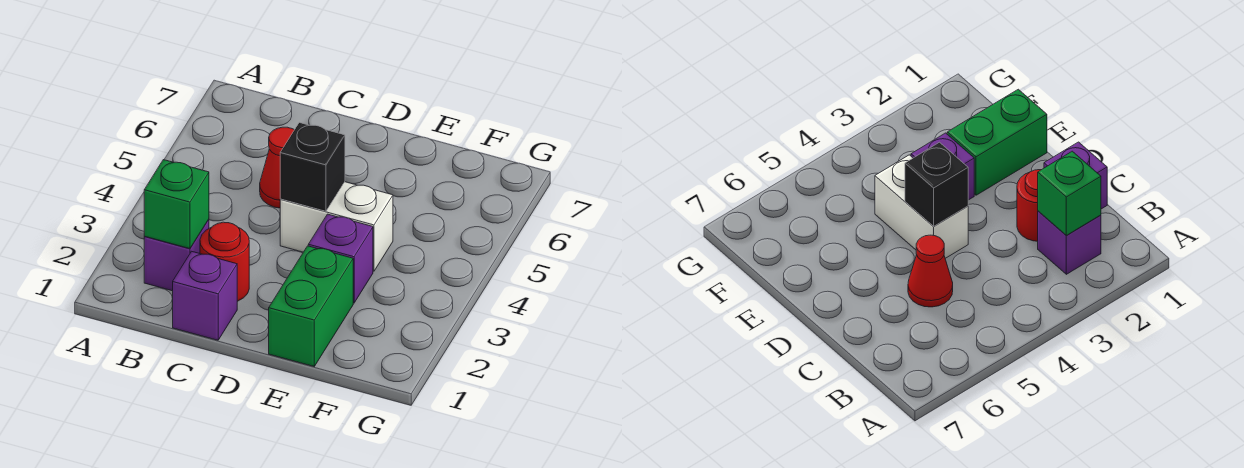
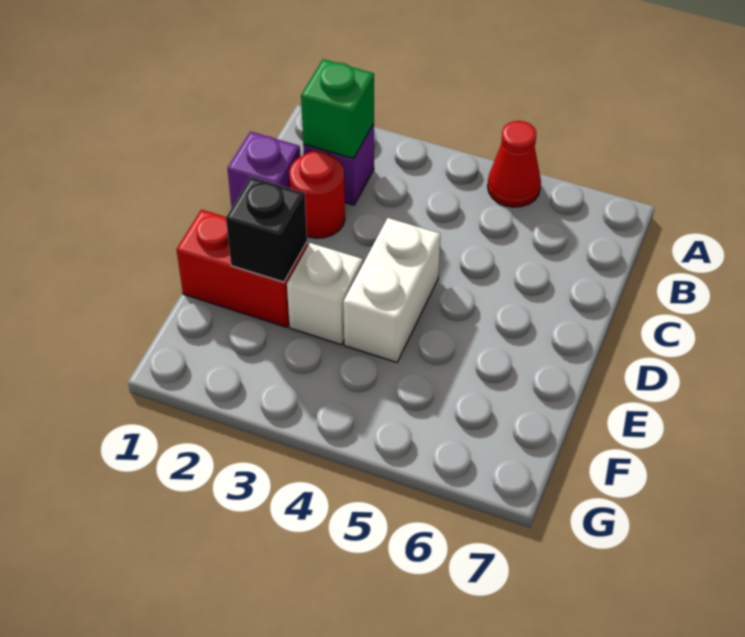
red 1x1 cone [260,127,294,208] -> red 1x1 cone moved to [488,121,541,207]
black 1x1 brick [280,122,345,211] -> black 1x1 brick moved to [226,177,307,282]
green 1x2 brick [269,246,353,366] -> red 1x2 brick [177,210,307,327]
purple 1x1 brick [308,214,373,303] -> white 1x1 brick [287,243,363,345]

